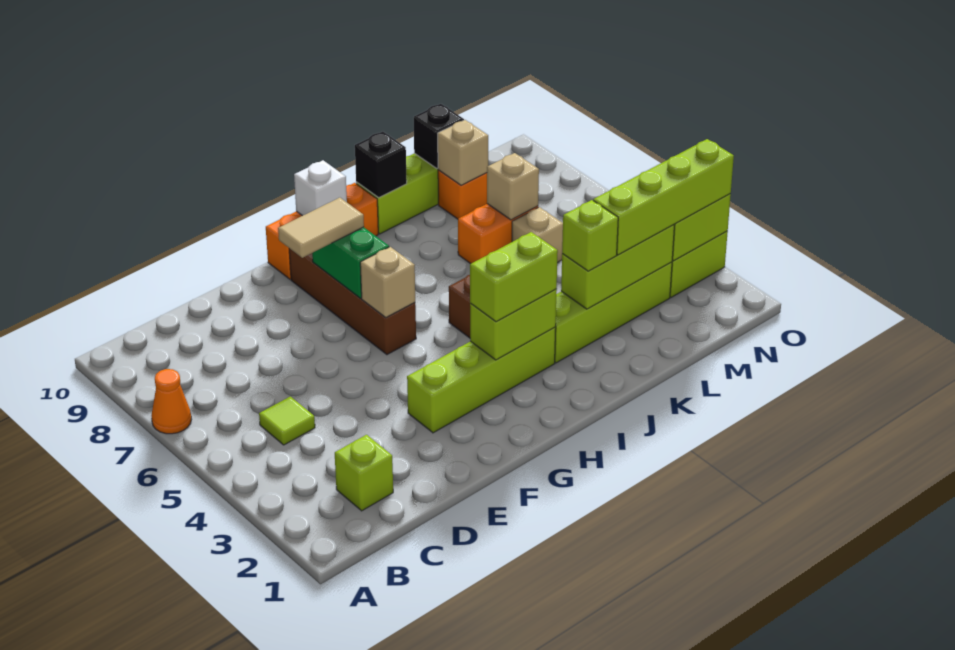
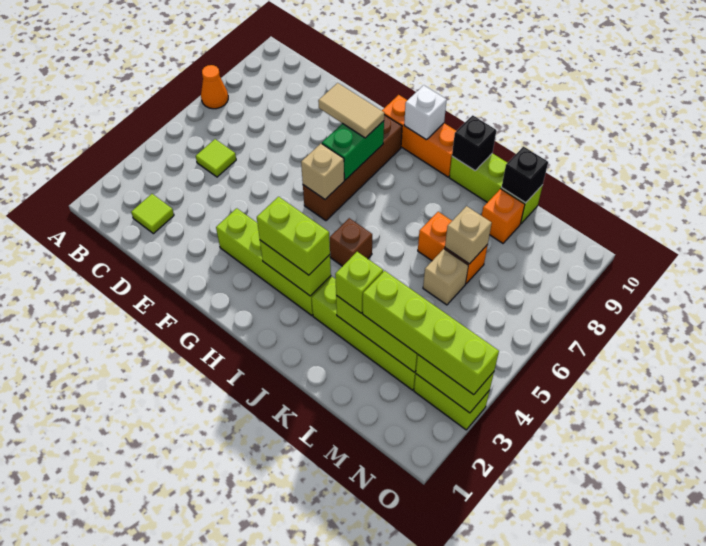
lime 1x1 brick [335,435,393,511] -> lime 1x1 tile [131,194,174,234]
tan 1x1 brick [438,120,488,186] -> none

